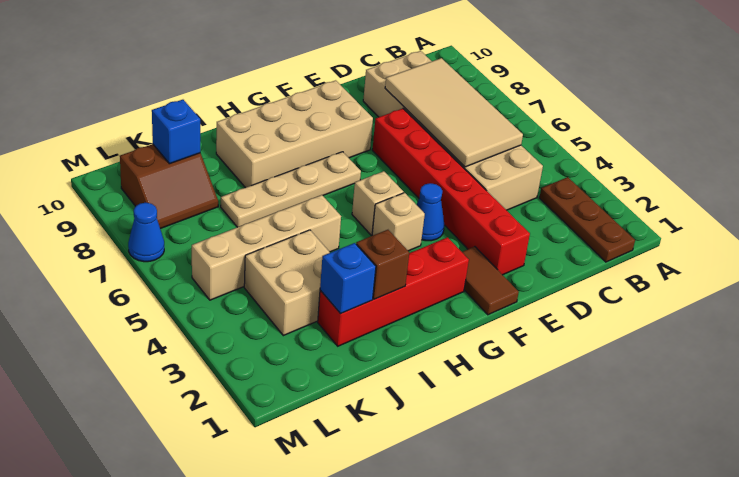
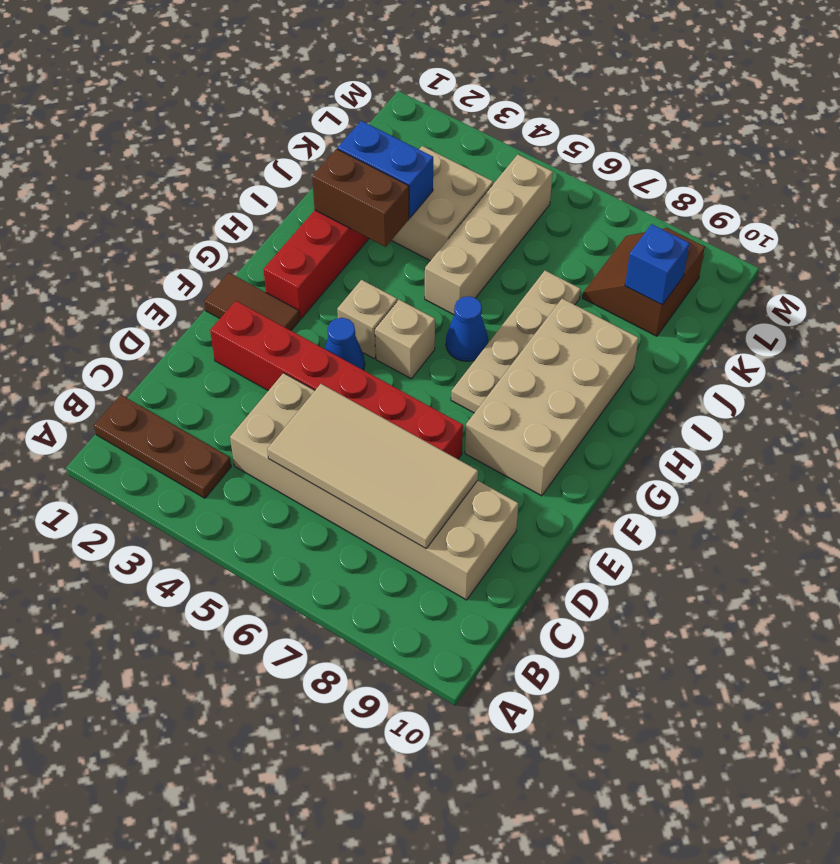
brown 1x1 brick [356,230,409,299] -> brown 1x2 brick [312,149,409,247]
blue 1x1 brick [320,243,376,314] -> blue 1x2 brick [338,121,433,218]
blue 1x1 cone [128,203,164,262] -> blue 1x1 cone moved to [446,296,488,361]

